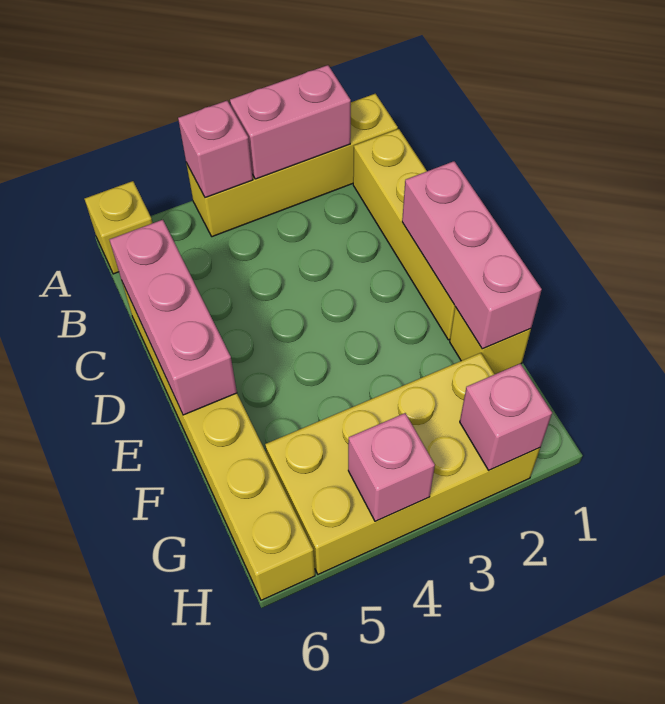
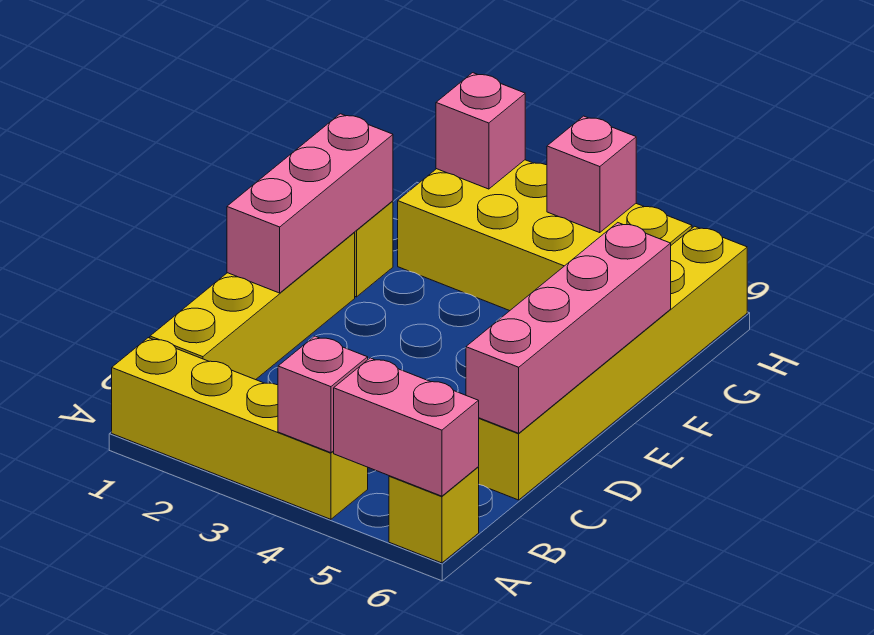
pink 1x2 brick [230,65,351,179] -> pink 1x2 brick moved to [334,358,479,496]
pink 1x3 brick [110,220,237,415] -> pink 1x4 brick [466,223,671,433]

